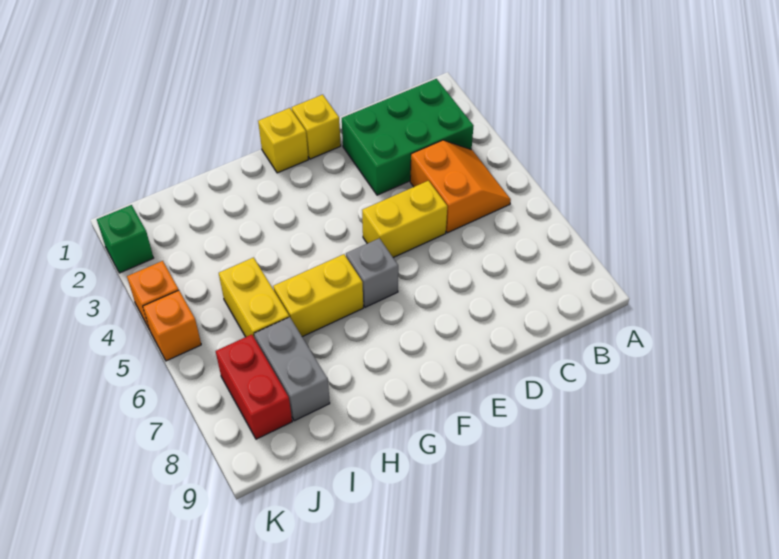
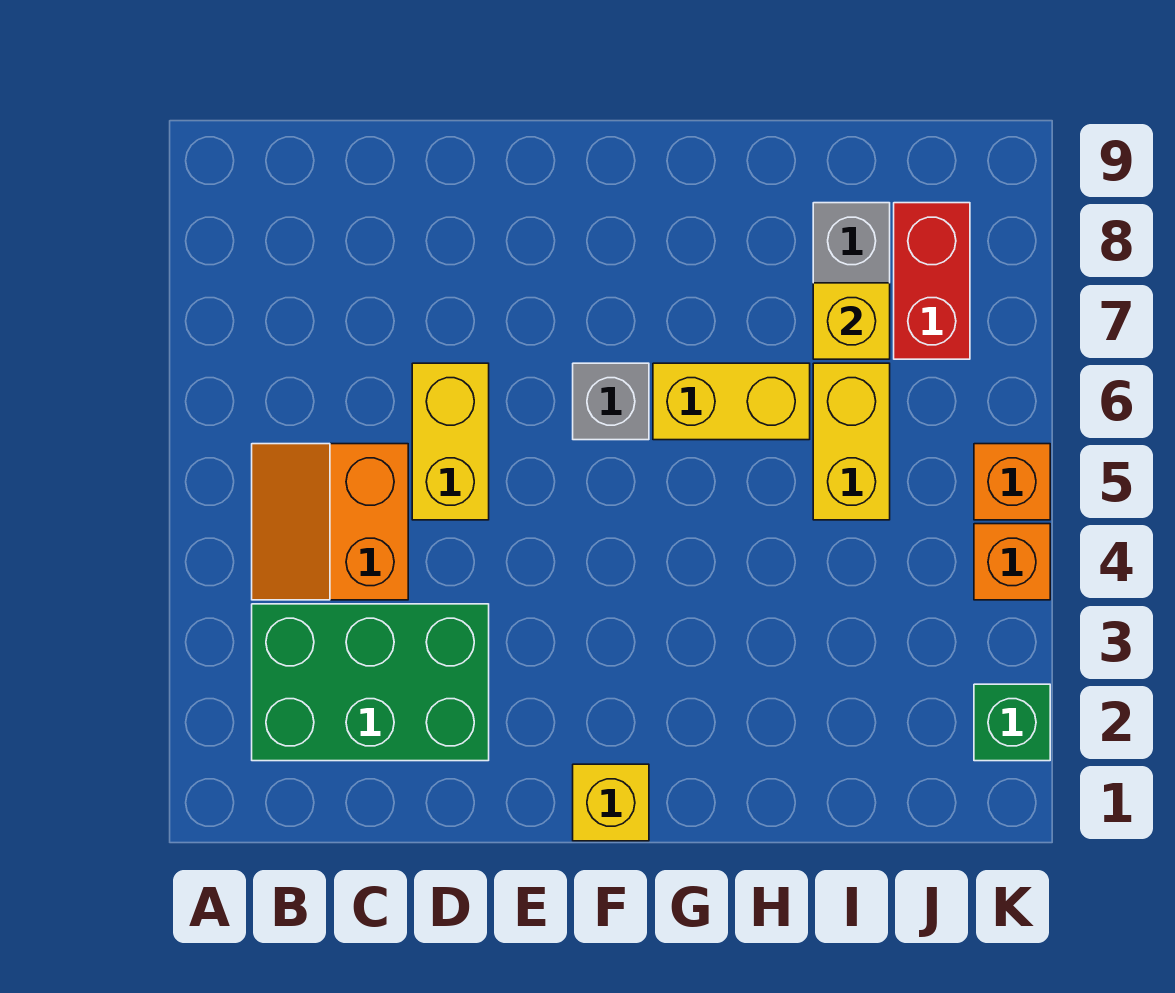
yellow 1x2 brick [362,181,447,258] -> yellow 1x2 brick turned to [412,363,489,520]
yellow 1x1 brick [292,95,341,159] -> yellow 1x1 brick moved to [813,283,890,359]

